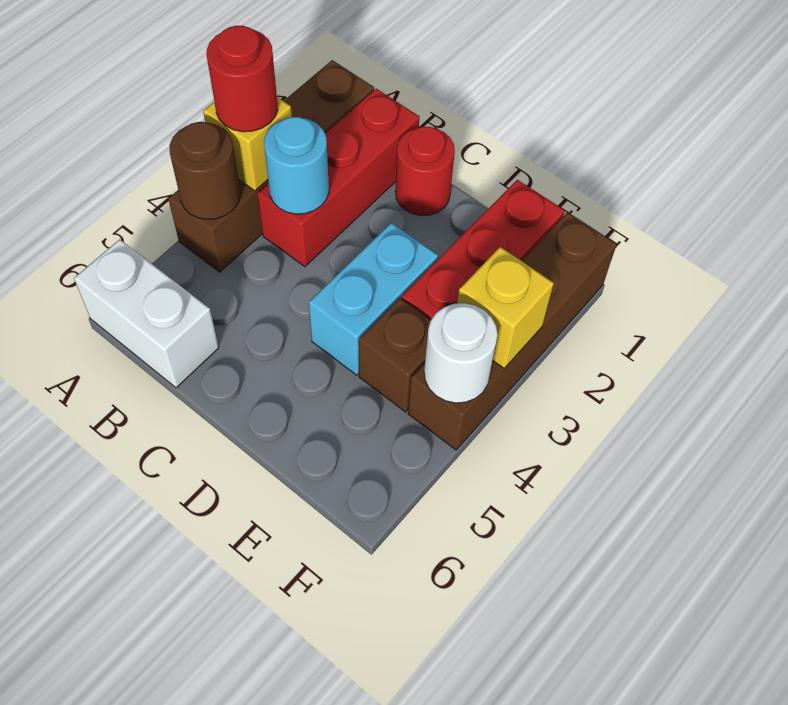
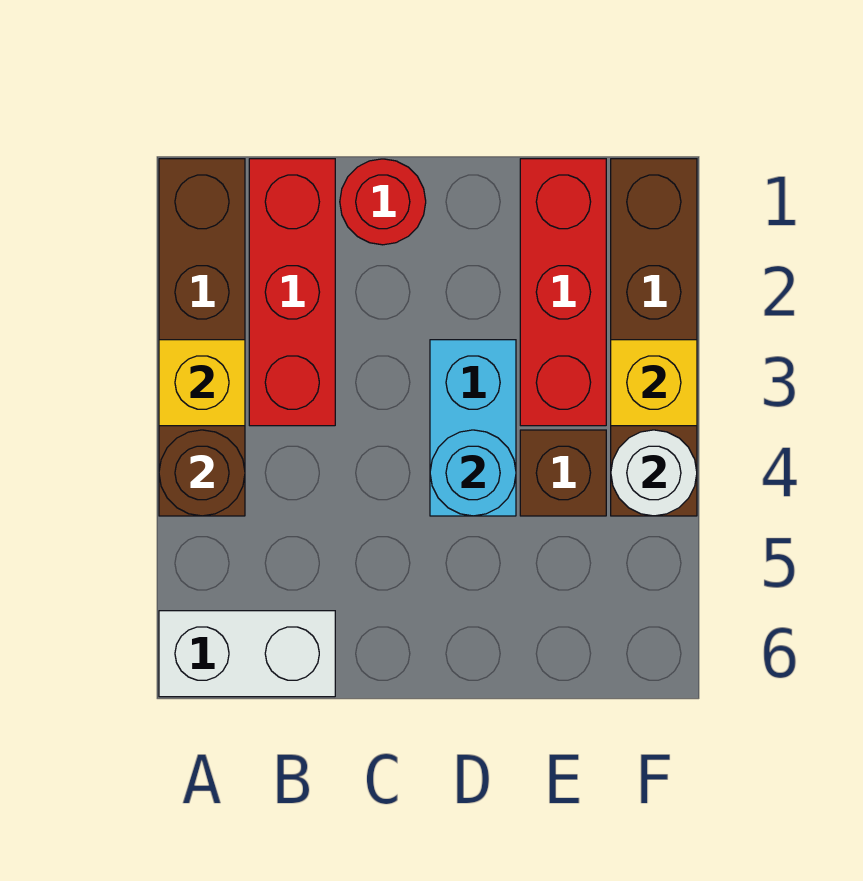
red 1x1 round brick [207,26,278,132] -> none
cyan 1x1 round brick [264,117,329,214] -> cyan 1x1 round brick moved to [430,430,516,516]

